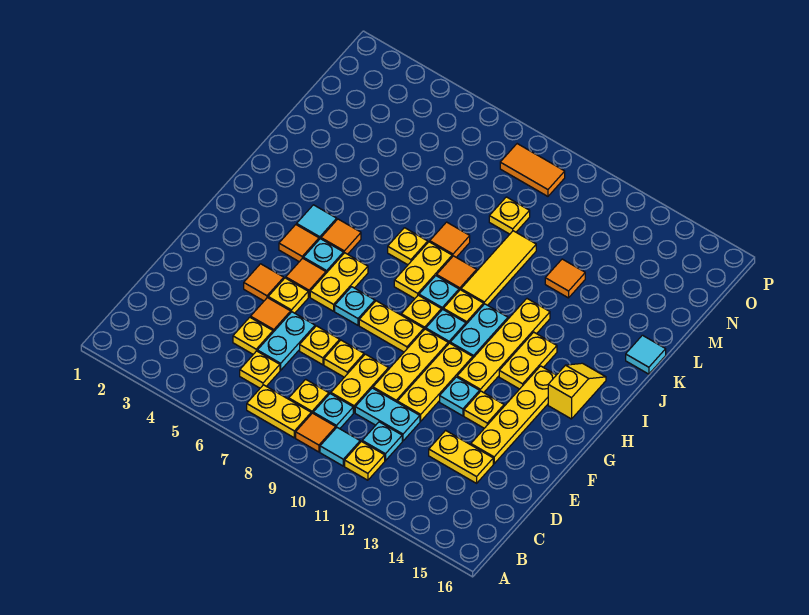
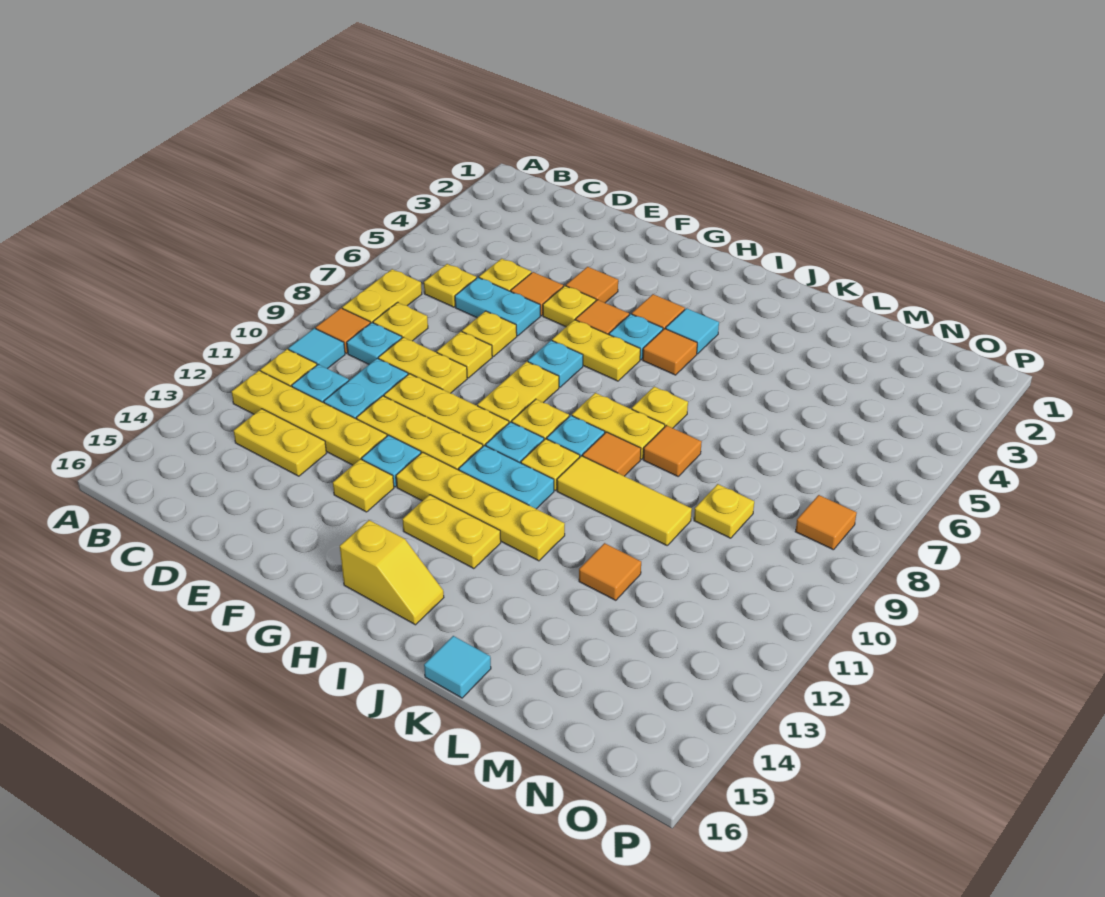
yellow 1x2 plate [429,430,493,483] -> yellow 1x2 plate turned to [234,409,326,476]
yellow 1x4 plate [471,366,556,464] -> yellow 1x4 plate moved to [232,371,387,465]
orange 1x2 tile [500,144,565,196] -> orange 1x1 tile [795,495,857,550]

